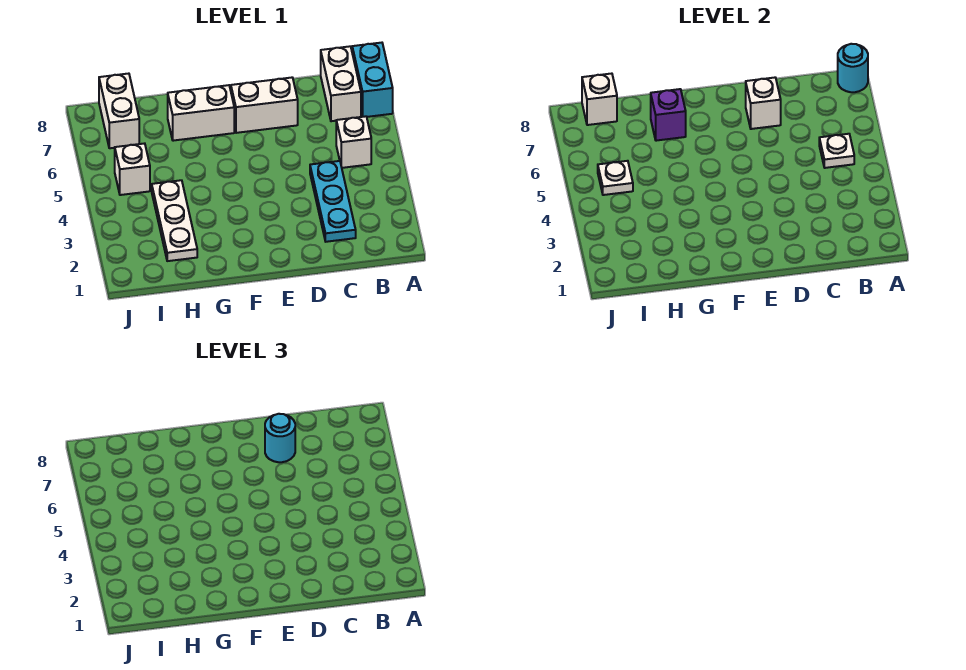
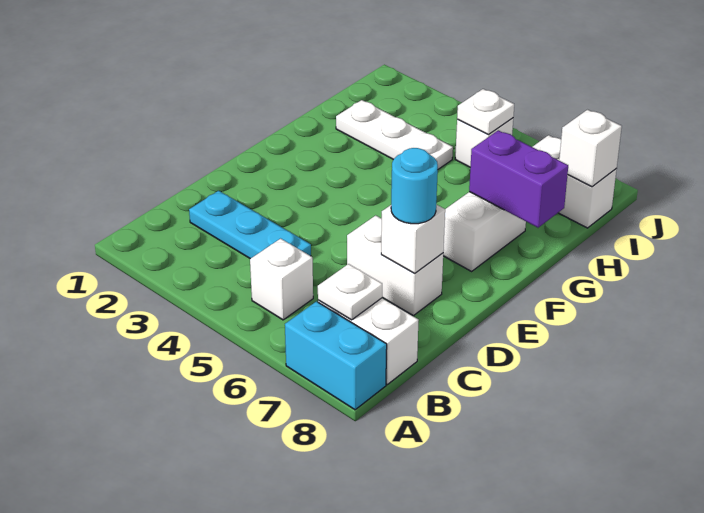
cyan 1x1 round brick [838,44,868,92] -> none
white 1x1 plate [819,134,854,168] -> white 1x1 plate moved to [318,264,382,320]
white 1x2 brick [231,78,298,133] -> white 1x2 brick turned to [347,215,443,316]
purple 1x1 brick [651,89,686,141] -> purple 1x2 brick [469,130,568,228]

